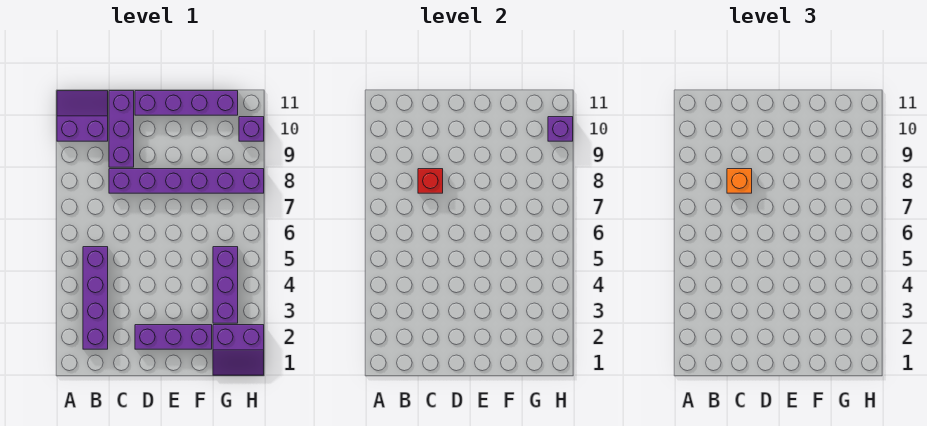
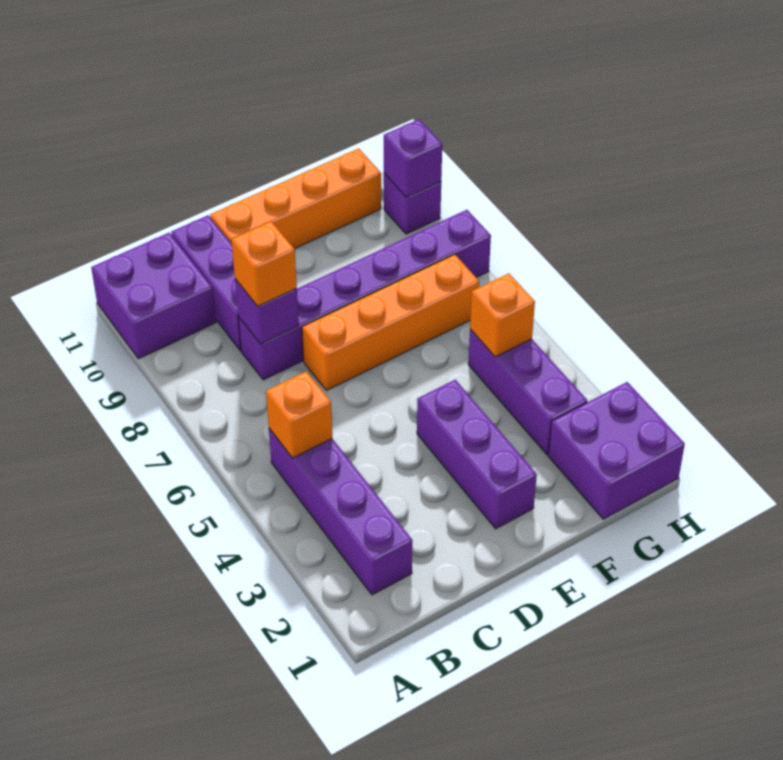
purple 2x2 slope [57,91,108,141] -> purple 2x2 brick [91,233,216,359]
none -> orange 1x1 brick [266,371,332,458]
red 1x1 brick [418,169,443,193] -> purple 1x1 brick [235,279,299,344]
purple 1x3 brick [135,325,212,349] -> purple 1x3 brick turned to [417,380,537,529]
none -> orange 1x4 brick [302,254,479,391]
purple 1x4 brick [135,91,238,115] -> orange 1x4 brick [210,148,381,249]
purple 2x2 slope [213,325,264,375] -> purple 2x2 brick [548,382,685,519]
none -> orange 1x1 brick [470,273,535,357]

